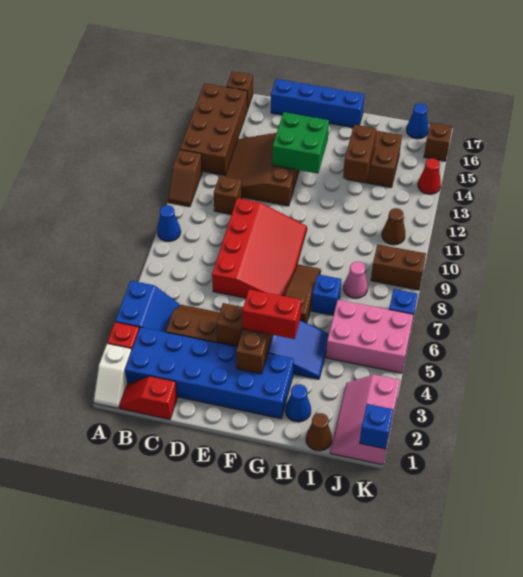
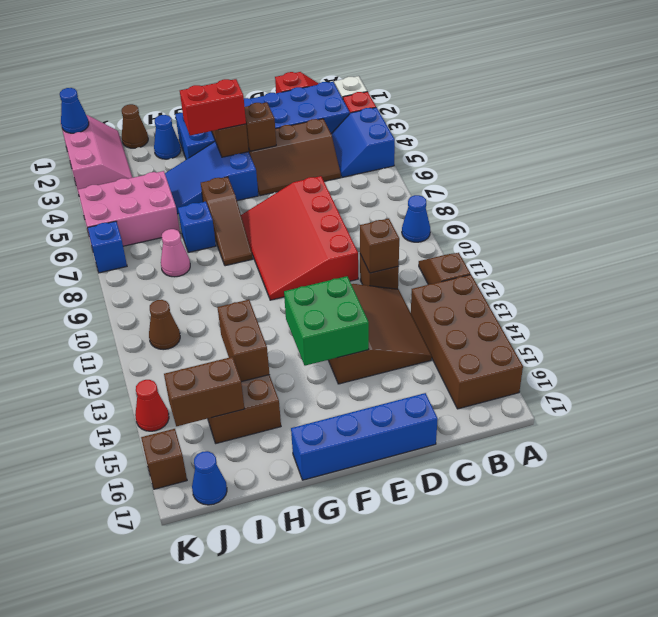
brown 1x1 brick [227,71,253,107] -> brown 1x1 brick moved to [360,219,399,273]
brown 1x2 brick [371,244,426,290] -> brown 1x2 brick moved to [164,357,244,426]
blue 1x1 brick [359,404,393,449] -> blue 1x1 cone [60,88,89,133]

